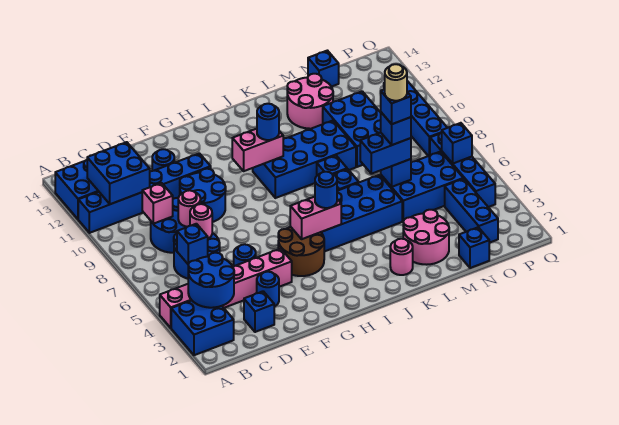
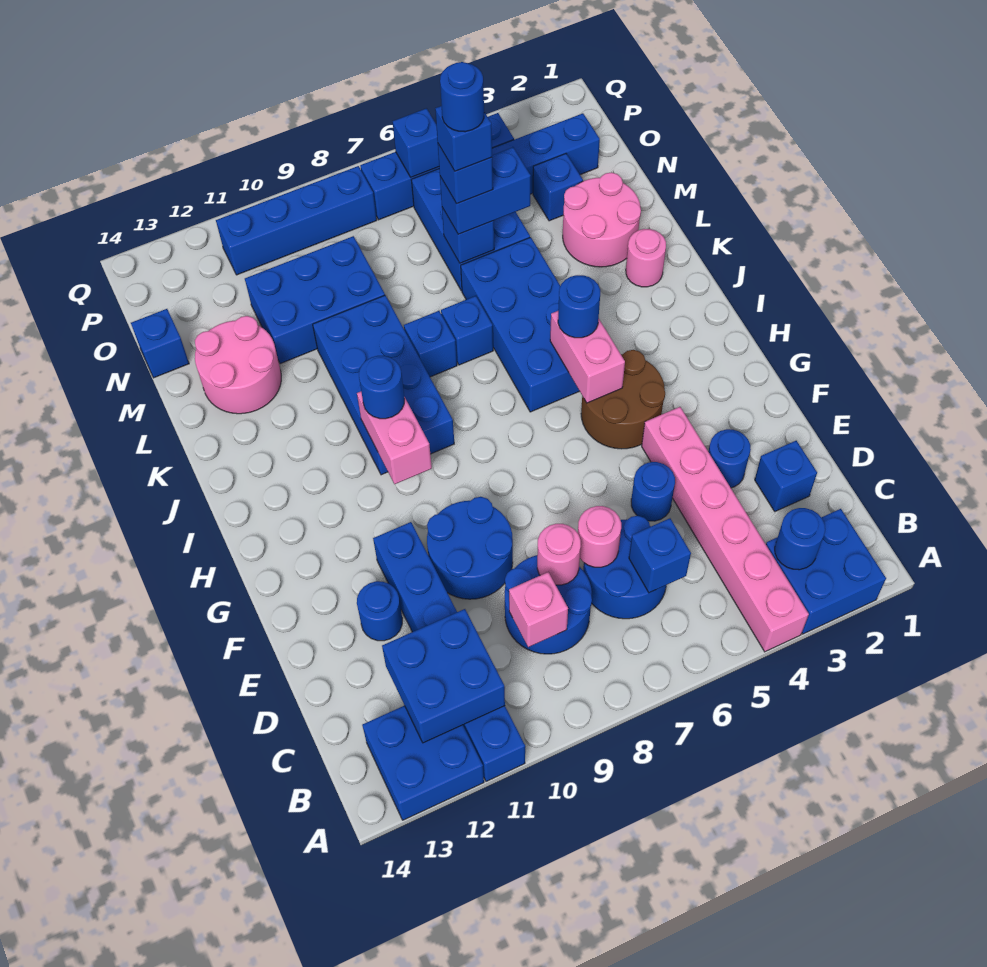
blue 2x2 round brick [188,253,234,308] -> blue 1x1 round brick [775,508,825,570]
blue 1x2 brick [360,133,411,174] -> blue 1x2 brick turned to [440,147,531,234]
tan 1x1 round brick [385,64,407,101] -> blue 1x1 round brick [440,62,484,132]
blue 1x1 brick [459,227,489,268] -> blue 1x1 brick moved to [533,154,583,221]

